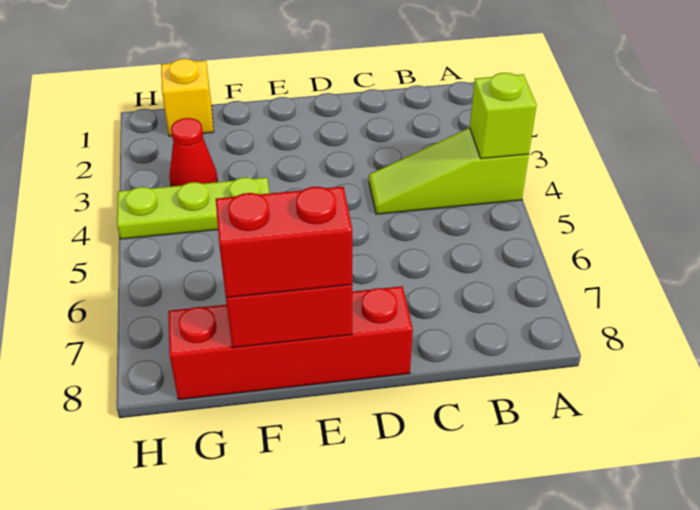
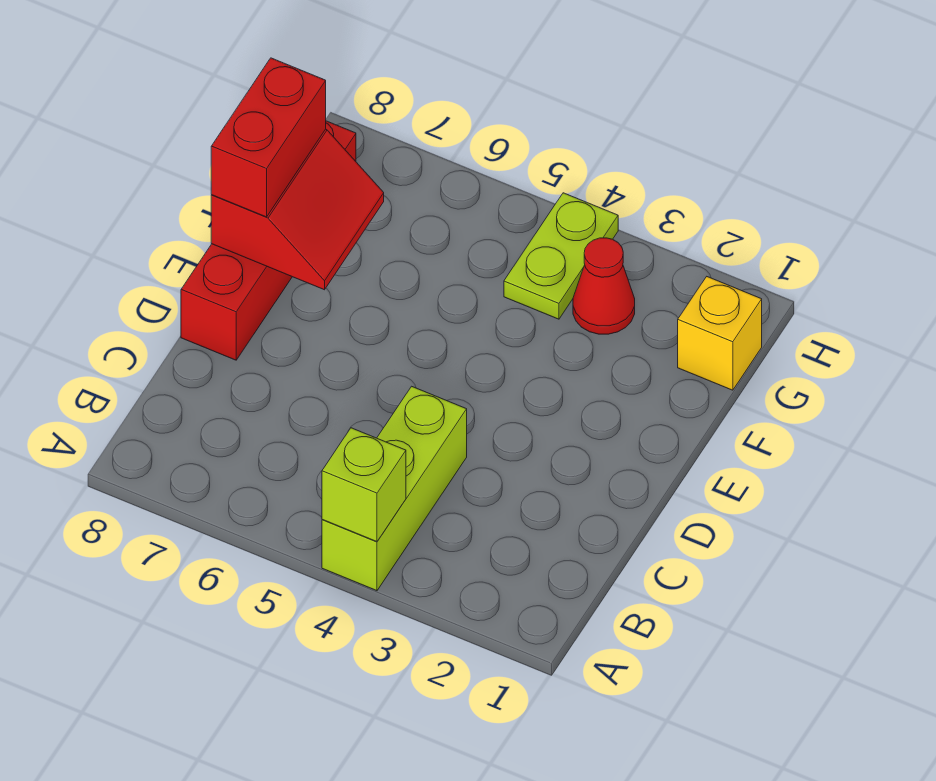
lime 1x3 slope [369,128,529,214] -> lime 1x3 brick [322,386,467,591]
lime 1x3 plate [117,177,269,239] -> lime 1x2 plate [504,193,618,319]

